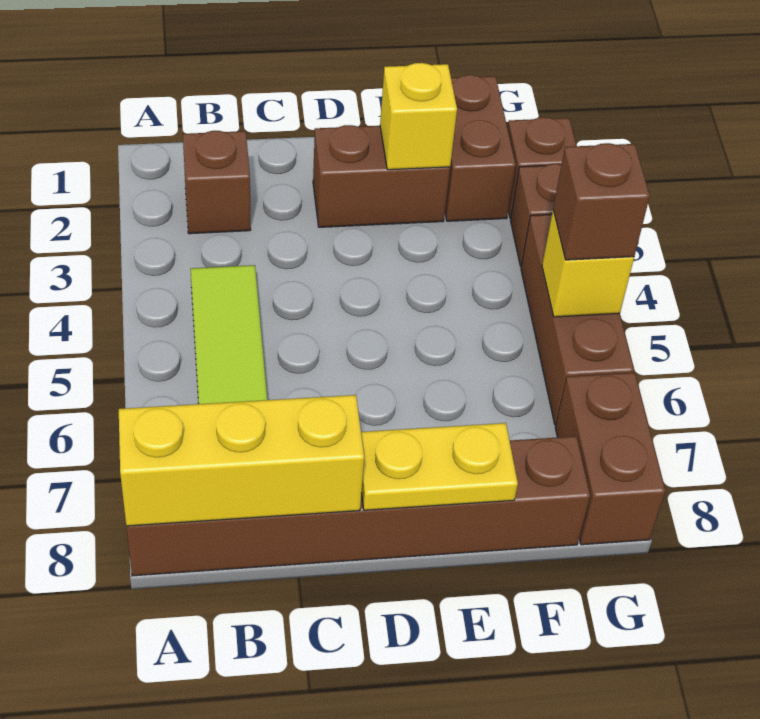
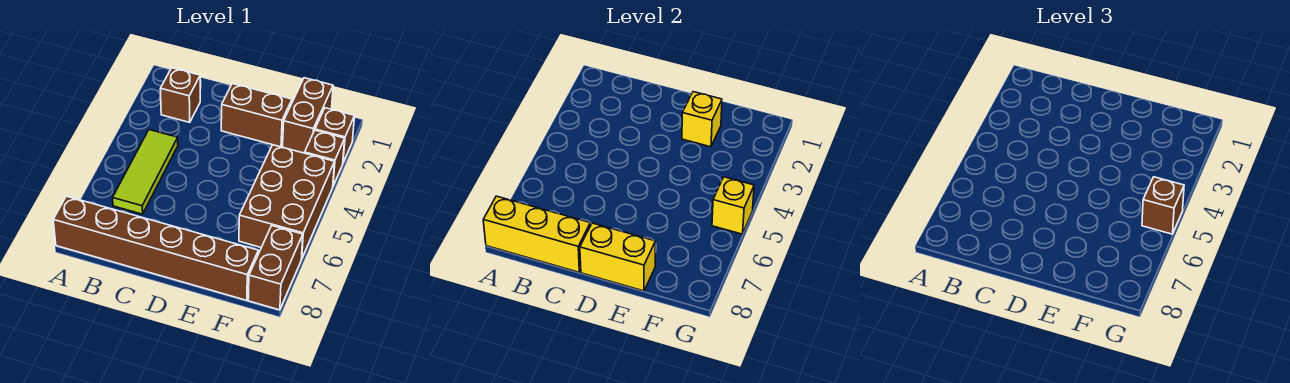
yellow 1x2 plate [361,423,518,510] -> yellow 1x2 brick [580,223,656,291]
brown 1x3 brick [521,214,634,425] -> brown 2x3 brick [239,145,334,259]

